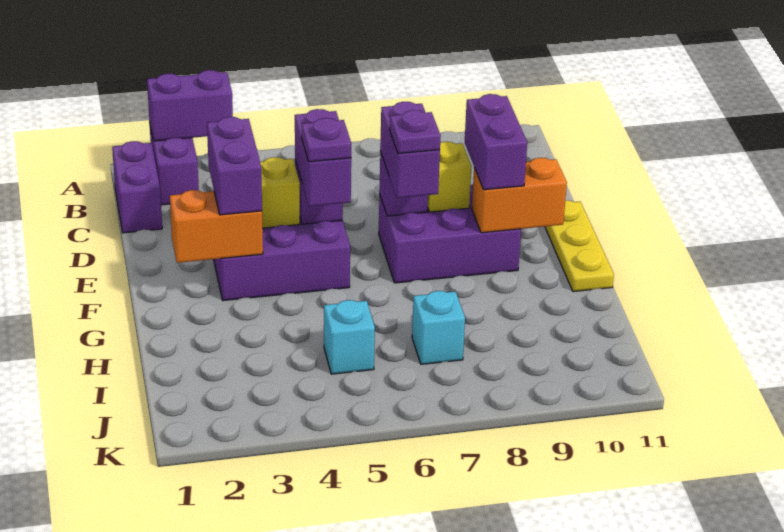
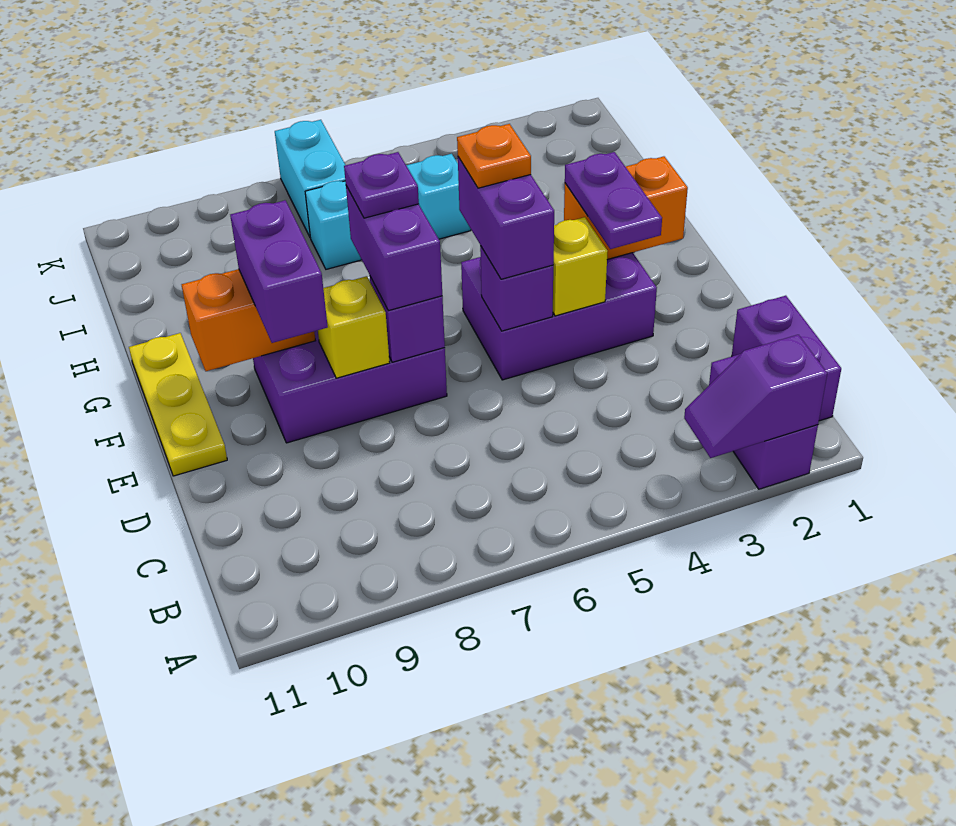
purple 1x2 brick [147,70,233,141] -> purple 1x2 slope [684,335,827,458]
purple 1x2 brick [207,117,262,215] -> purple 1x2 plate [565,152,662,249]
purple 1x1 plate [302,118,351,162] -> orange 1x1 plate [457,124,531,188]
none -> cyan 1x2 brick [275,120,345,236]

